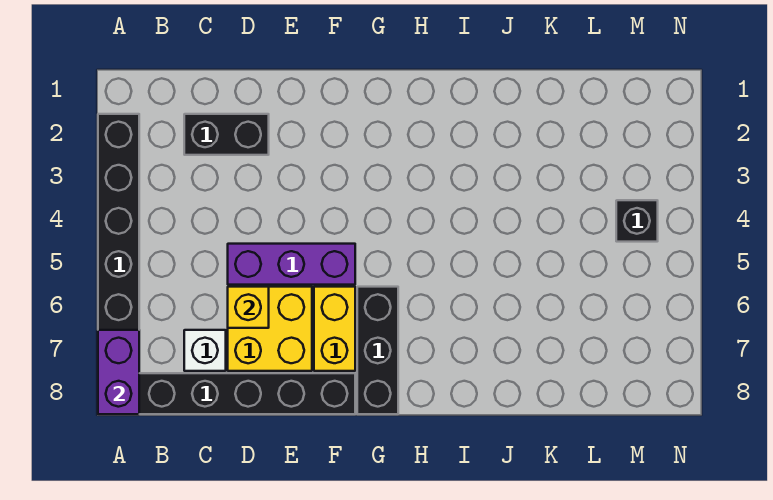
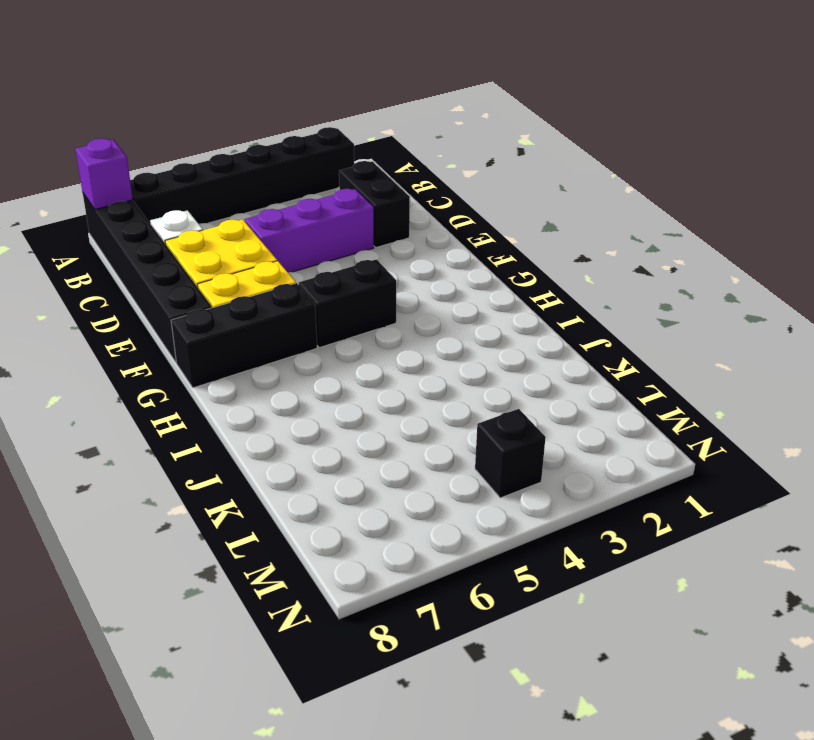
purple 1x2 brick [98,330,139,414] -> purple 1x1 brick [75,138,133,210]
purple 1x3 brick [228,244,355,285] -> purple 1x3 brick turned to [245,189,374,272]
yellow 1x1 brick [228,287,269,328] -> none
none -> black 1x2 brick [298,259,396,348]

